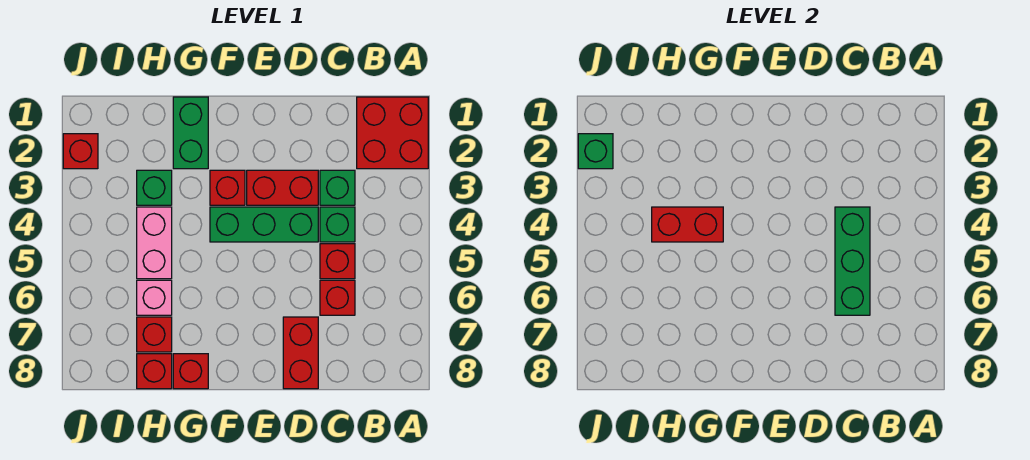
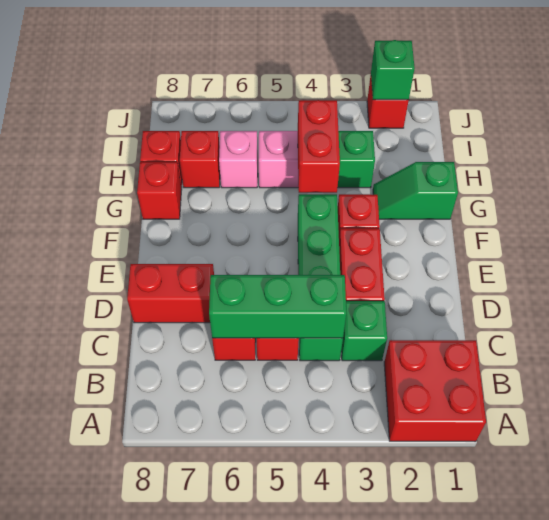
green 1x2 brick [173,97,208,169] -> green 1x2 slope [373,162,458,219]

